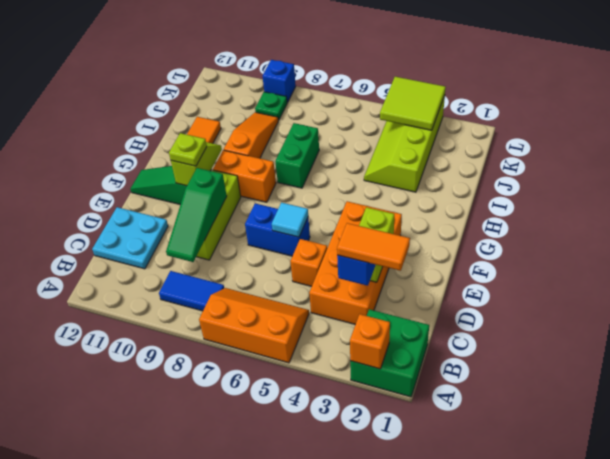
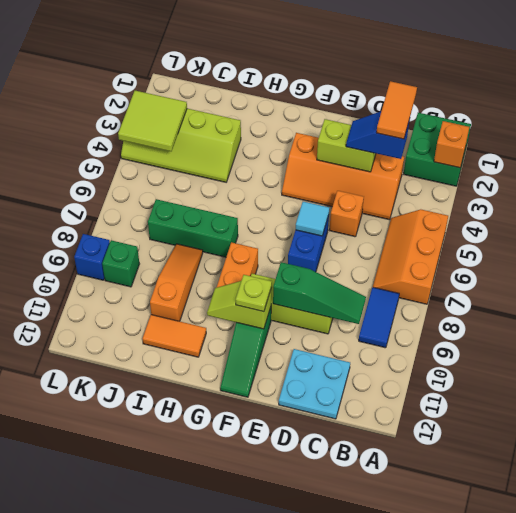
orange 2x4 brick [309,201,402,324] -> orange 2x4 slope [282,133,404,220]
green 1x2 brick [275,123,319,188] -> green 1x3 brick [148,199,238,257]
orange 1x3 slope [224,112,278,158] -> orange 1x3 slope turned to [150,244,203,321]
green 1x1 plate [255,92,287,120] -> green 1x1 brick [102,240,139,287]

